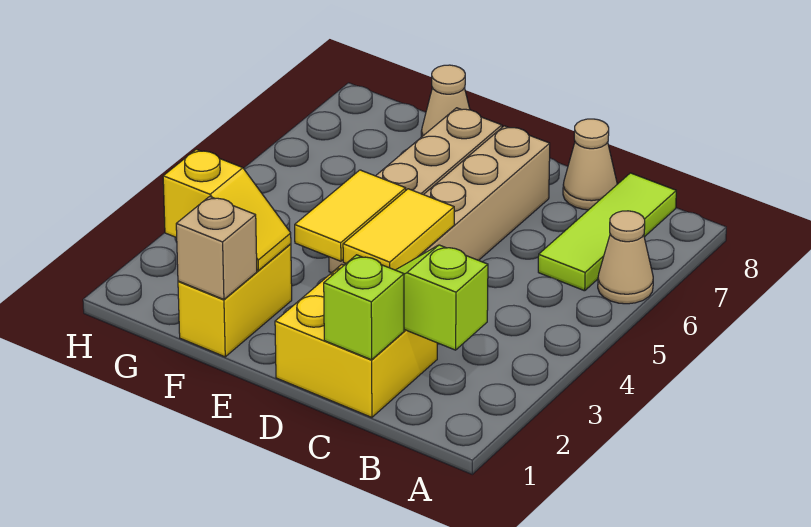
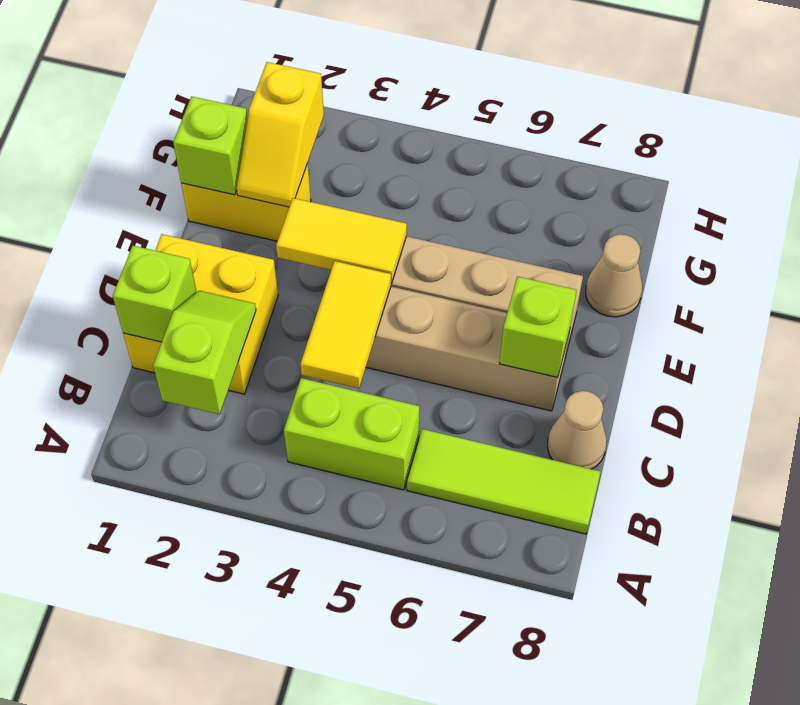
tan 1x1 cone [598,211,653,304] -> none
none -> lime 1x2 brick [284,378,419,490]
yellow 1x2 tile [343,189,454,270] -> yellow 1x2 tile turned to [300,261,391,388]
none -> lime 1x1 brick [499,276,577,377]
tan 1x1 brick [176,196,257,300] -> lime 1x1 brick [173,96,248,195]

